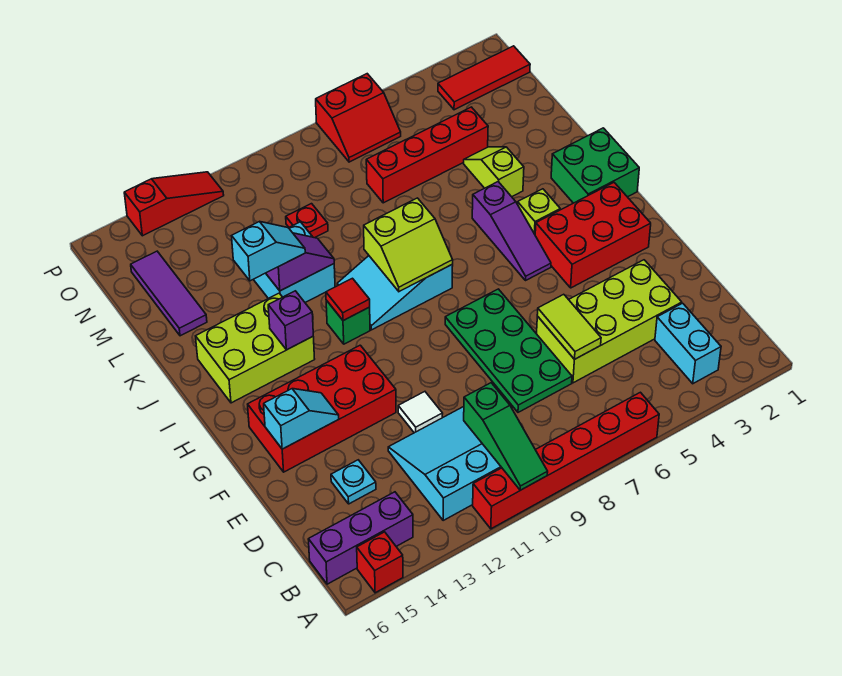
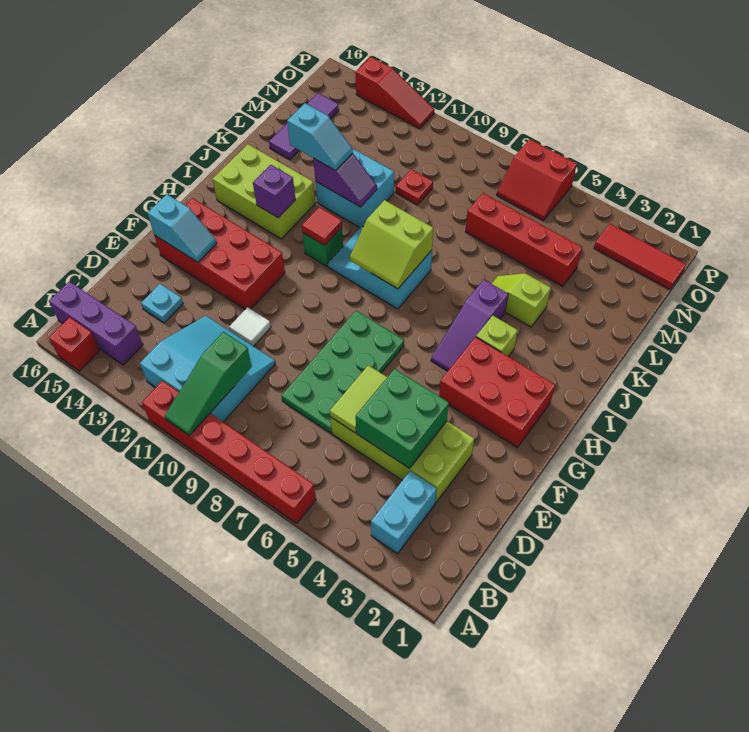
green 2x2 brick [551,128,639,203] -> green 2x2 brick moved to [356,369,449,469]
lime 1x2 slope [464,147,524,197] -> lime 1x2 slope turned to [492,273,551,327]

